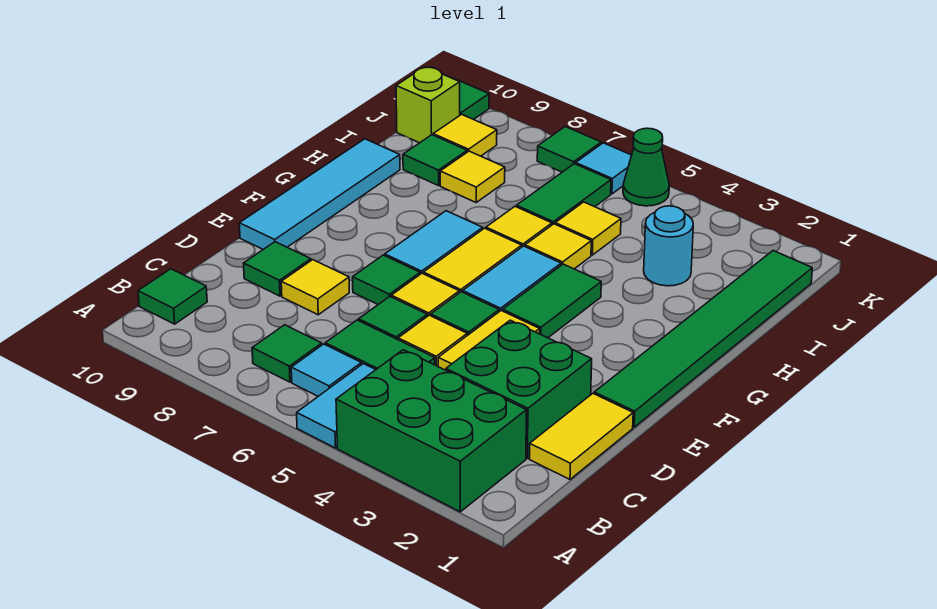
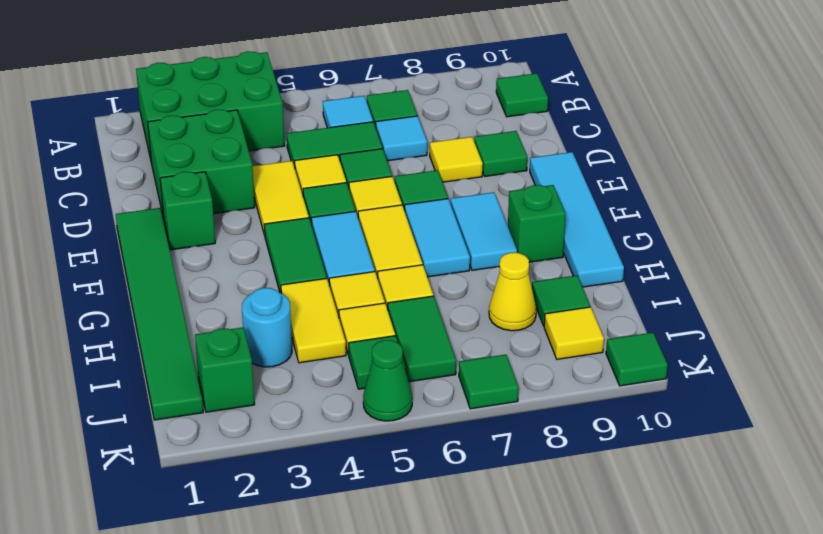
cyan 1x2 tile [297,364,376,448] -> cyan 1x2 tile moved to [451,192,517,270]
yellow 1x2 tile [529,394,633,479] -> yellow 1x2 tile moved to [281,278,346,363]
none -> green 1x1 brick [160,172,215,250]
none -> green 1x1 brick [508,185,566,262]
yellow 1x1 tile [440,151,505,202] -> yellow 1x1 cone [489,253,536,331]
none -> green 1x1 brick [195,327,255,412]
none -> green 1x1 tile [349,336,406,389]
lime 1x1 brick [396,67,460,143] -> none
cyan 1x1 tile [576,143,632,194] -> cyan 1x1 tile moved to [376,116,427,161]

